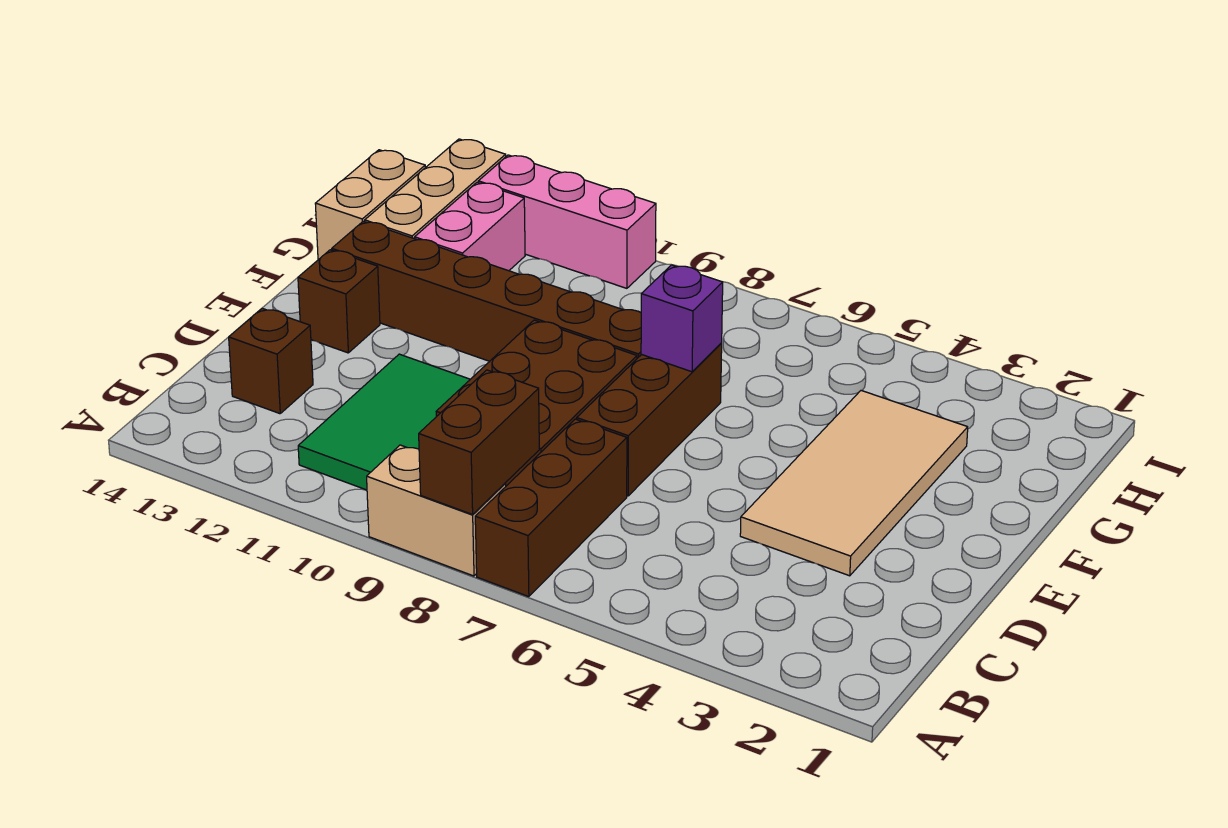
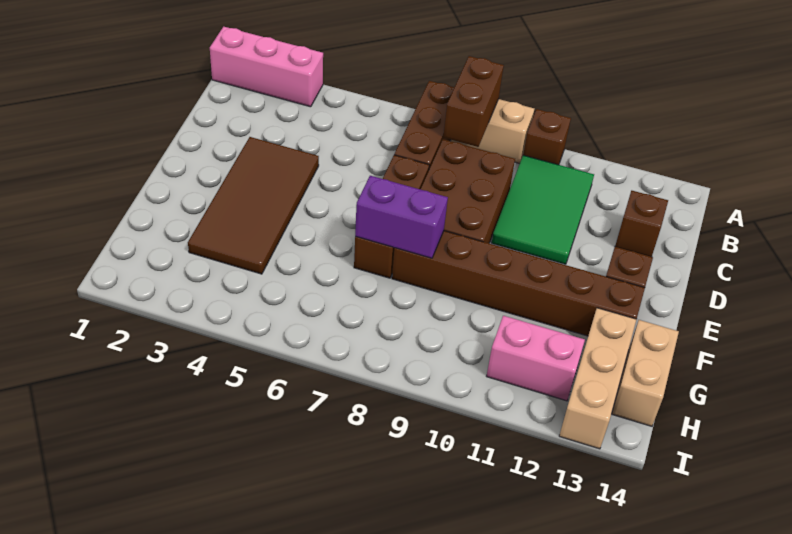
none -> brown 1x1 brick [523,109,571,165]
tan 2x4 tile [740,391,968,576] -> brown 2x4 tile [188,137,319,274]
purple 1x1 brick [641,265,723,372] -> purple 1x2 brick [355,176,448,258]
pink 1x2 brick [415,182,525,271] -> pink 1x2 brick turned to [487,316,585,401]
pink 1x3 brick [478,155,656,288] -> pink 1x3 brick moved to [210,27,323,107]

